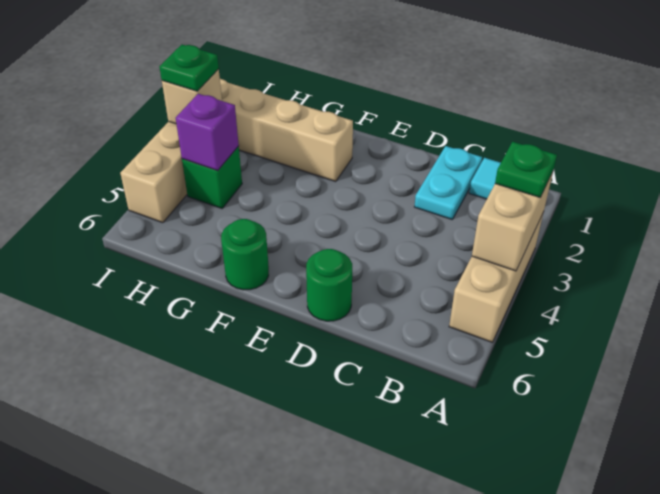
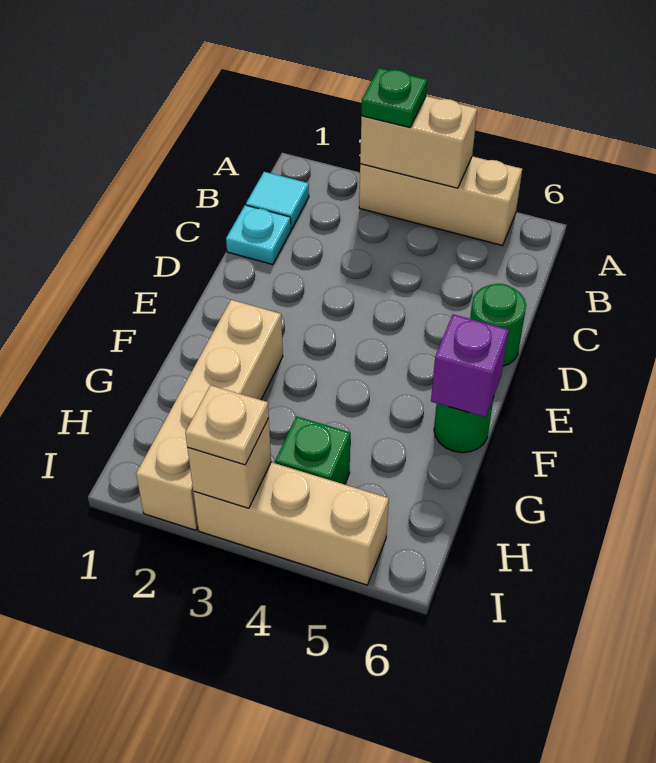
cyan 1x2 plate [414,146,482,219] -> cyan 1x1 plate [226,205,291,265]
purple 1x1 brick [176,94,239,170] -> purple 1x1 brick moved to [431,314,509,417]
green 1x1 plate [159,45,219,91] -> tan 1x1 plate [185,385,269,465]

